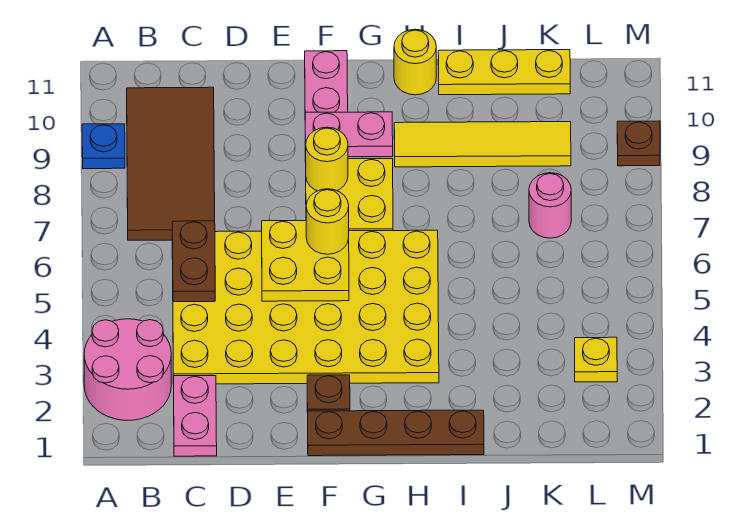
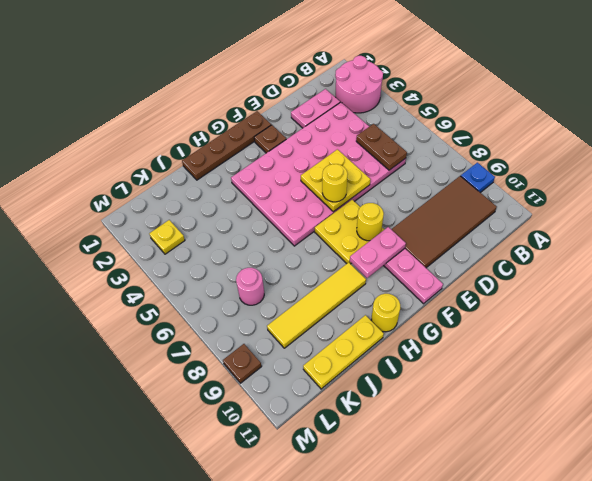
brown 2x4 tile [127,87,215,240] -> brown 2x4 tile turned to [391,176,497,268]
pink 1x2 plate [174,376,217,456] -> pink 1x2 plate turned to [291,89,340,128]
yellow 4x6 plate [172,230,439,384] -> pink 4x6 plate [231,102,406,246]

